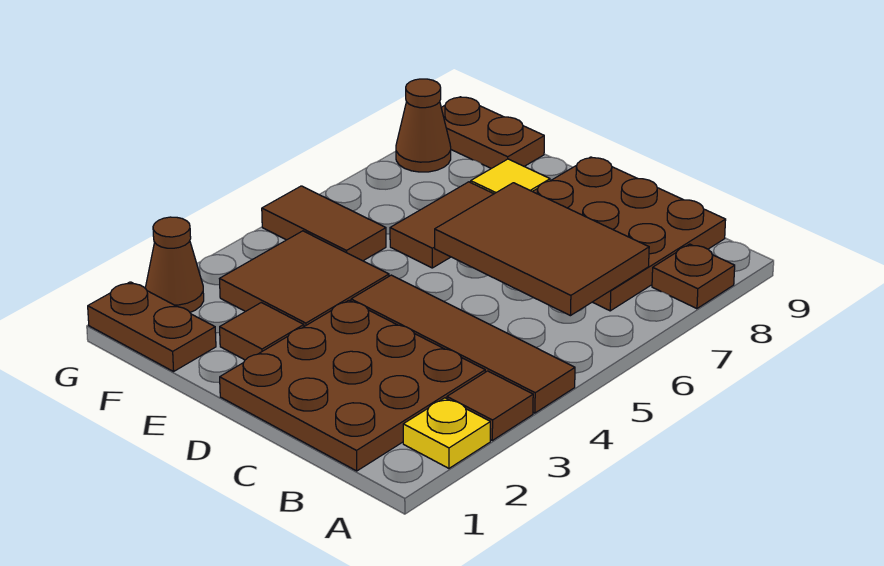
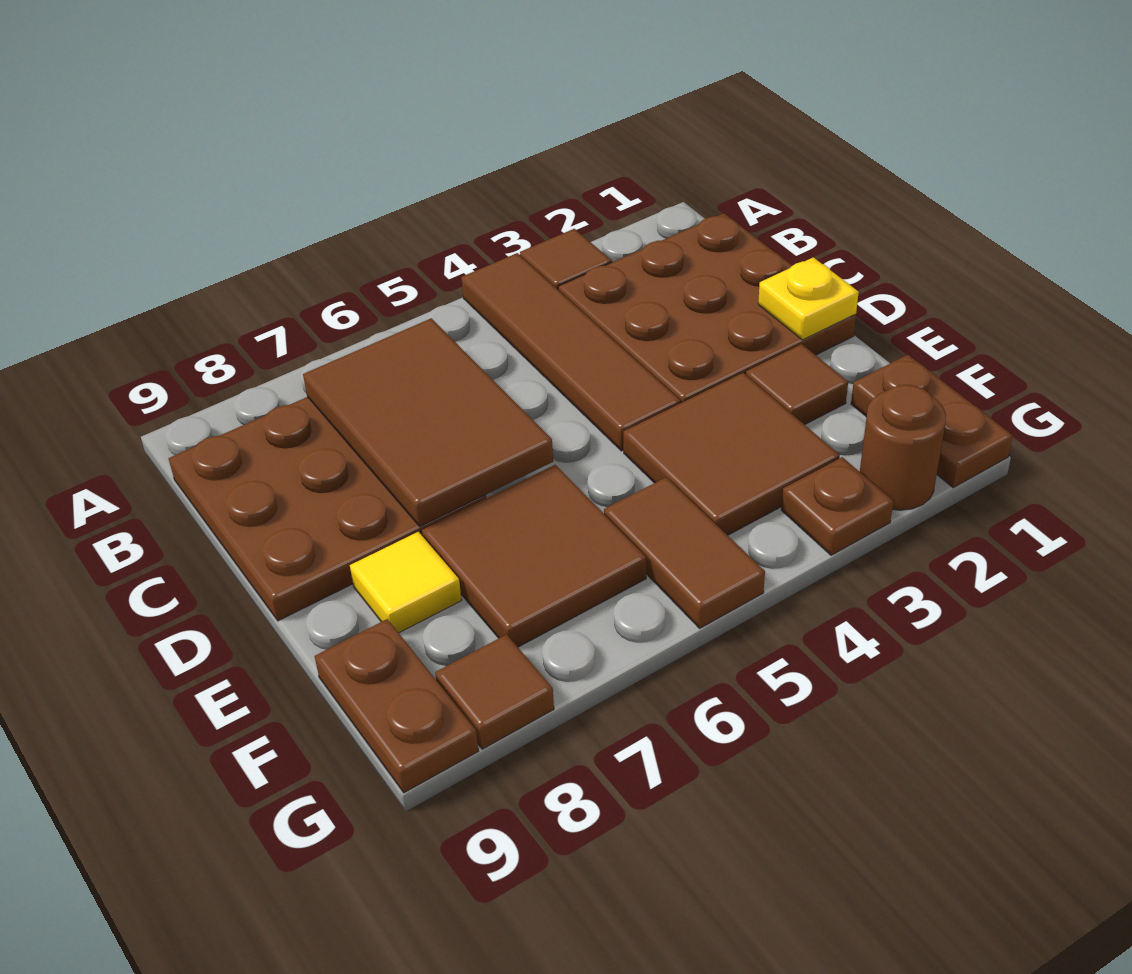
yellow 1x1 plate [403,398,490,468] -> yellow 1x1 plate moved to [758,257,859,340]
brown 1x1 plate [652,244,735,309] -> brown 1x1 plate moved to [781,457,893,555]
brown 1x2 tile [390,182,493,268] -> brown 2x2 tile [422,465,646,647]
brown 1x1 cone [145,217,204,312] -> brown 1x1 round brick [860,385,946,510]
brown 1x1 cone [396,79,451,172] -> brown 1x1 tile [435,635,554,749]

